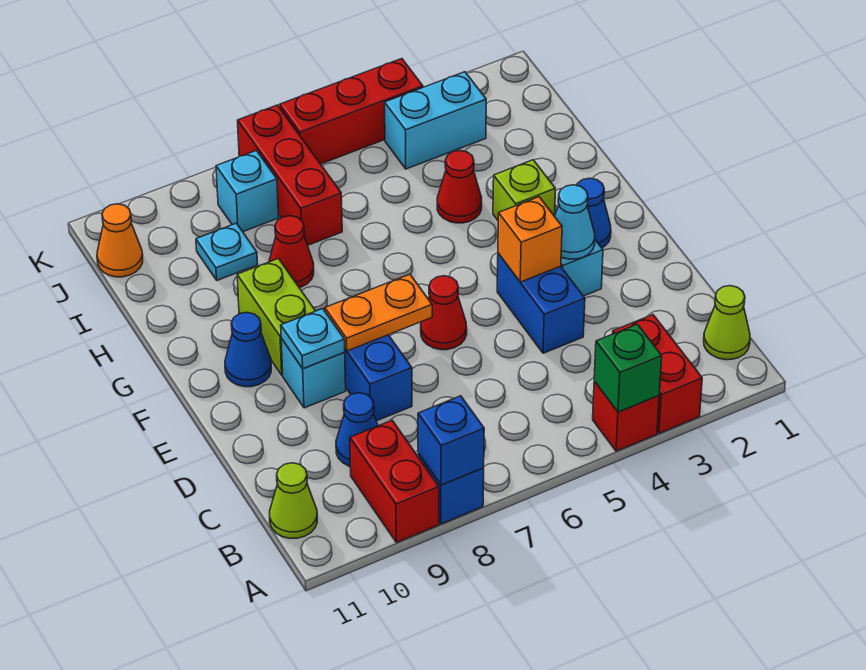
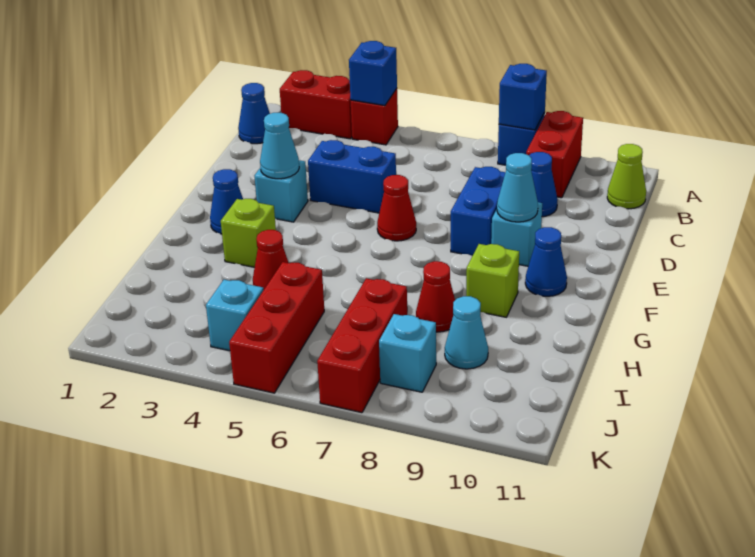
red 1x2 brick [613,315,702,433] -> red 1x2 brick turned to [280,70,352,139]
green 1x1 brick [594,324,662,412] -> blue 1x1 brick [349,41,397,106]
lime 1x1 cone [704,286,750,360] -> blue 1x1 cone [238,83,270,144]
blue 1x2 brick [497,253,585,353] -> blue 1x2 brick turned to [308,140,396,213]
orange 1x1 brick [498,197,562,282] -> none
orange 1x2 plate [325,274,432,351] -> none
cyan 1x1 plate [281,309,345,369] -> cyan 1x1 cone [497,153,538,222]
lime 1x2 brick [237,259,315,375] -> lime 1x1 brick [466,244,519,317]
cyan 1x1 plate [196,223,258,280] -> cyan 1x1 cone [445,296,488,369]
cyan 1x2 brick [385,72,486,169] -> cyan 1x1 brick [206,280,263,351]
orange 1x1 cone [97,204,143,277] -> none
red 1x3 brick [280,59,423,164] -> red 1x3 brick turned to [229,262,324,393]

